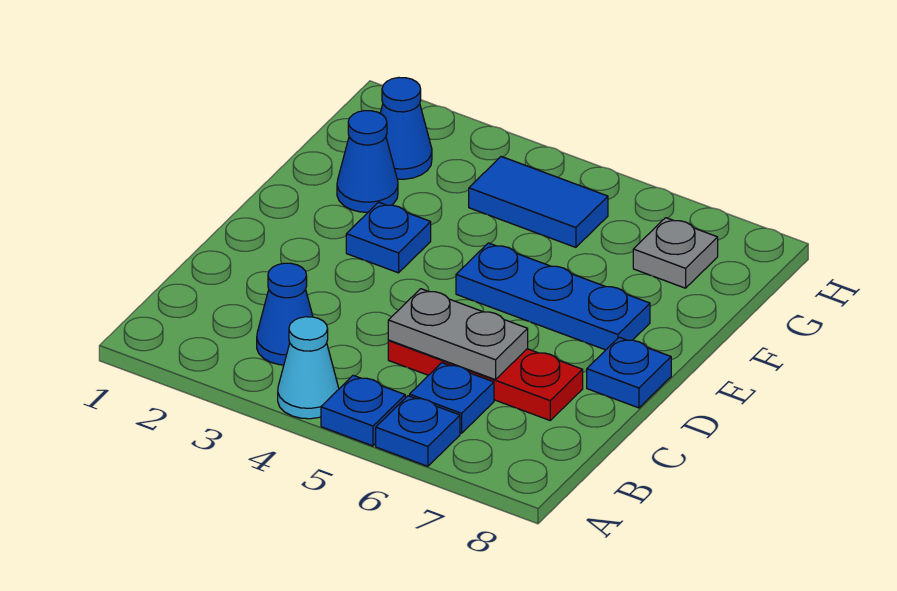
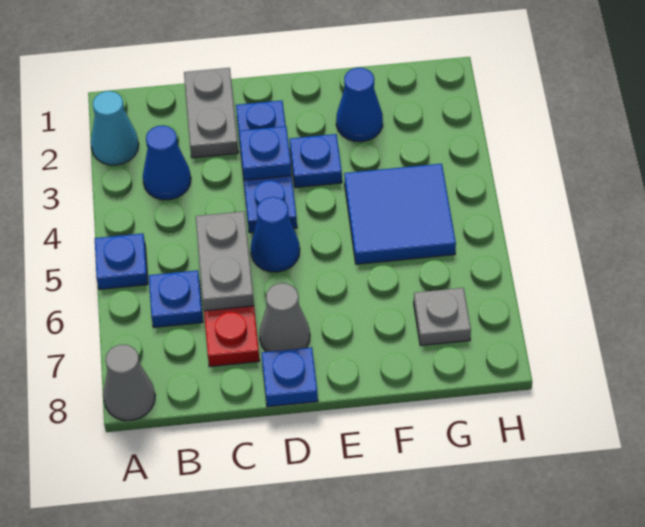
cyan 1x1 cone [278,317,339,419] -> cyan 1x1 cone moved to [91,91,139,165]
blue 1x1 plate [376,396,460,466] -> blue 1x1 plate moved to [239,126,292,180]
none -> grey 1x1 cone [103,345,155,420]
none -> grey 1x2 plate [184,68,238,158]
none -> grey 1x1 cone [260,283,310,352]
blue 1x3 plate [456,243,650,350] -> blue 1x3 plate moved to [236,100,297,233]
blue 1x1 cone [380,77,432,179] -> blue 1x1 cone moved to [251,197,300,272]
blue 1x2 tile [469,157,608,247] -> blue 2x2 tile [344,164,456,264]

